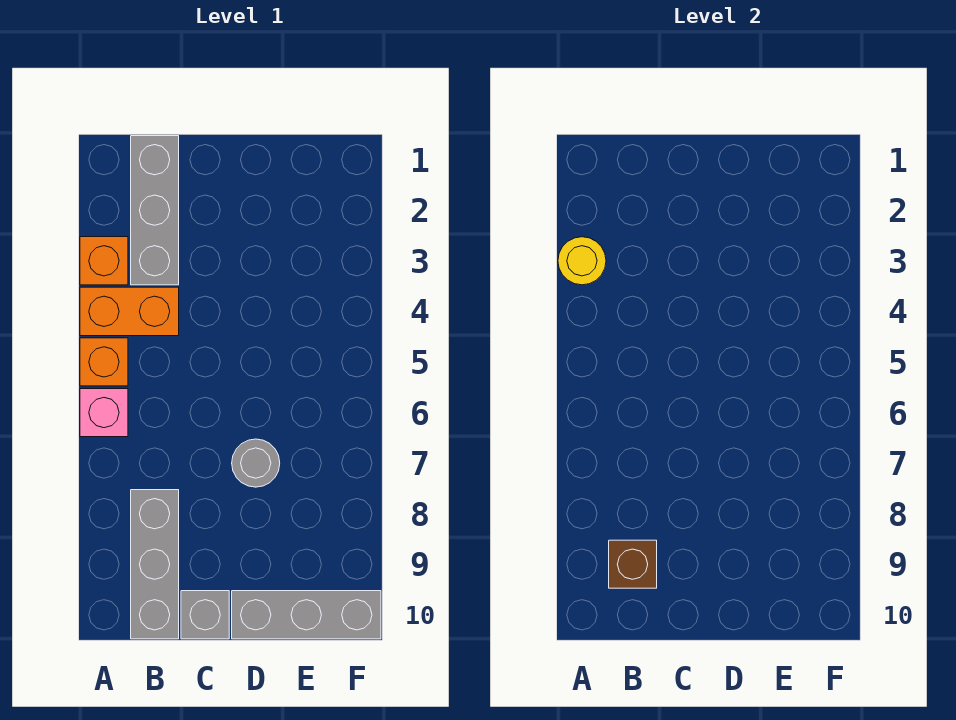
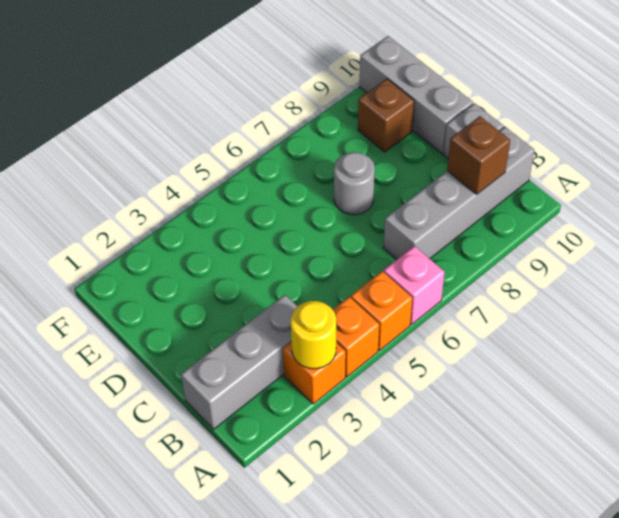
orange 1x2 brick [80,287,179,336] -> orange 1x1 brick [333,297,379,377]
grey 1x3 brick [131,490,179,639] -> grey 1x4 brick [384,127,534,259]
none -> brown 1x1 brick [358,79,414,152]

